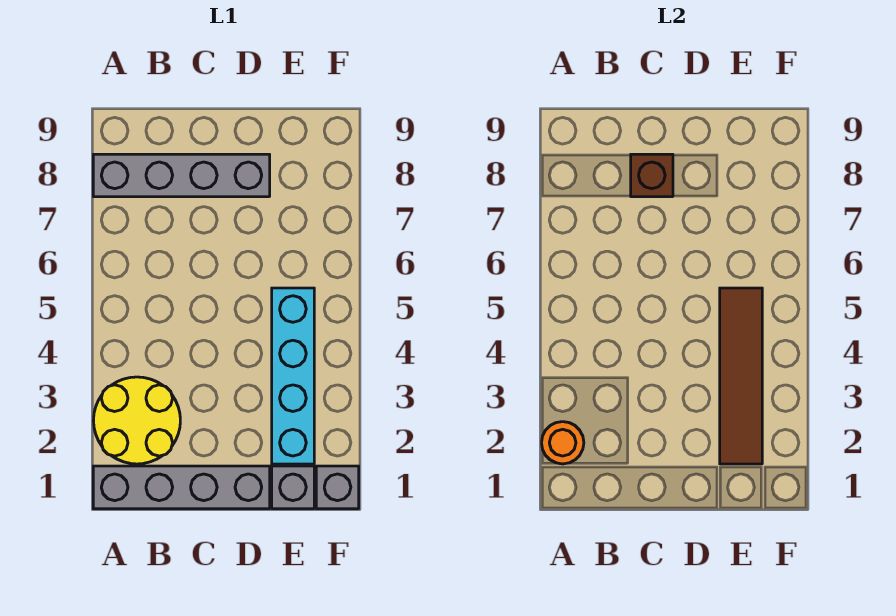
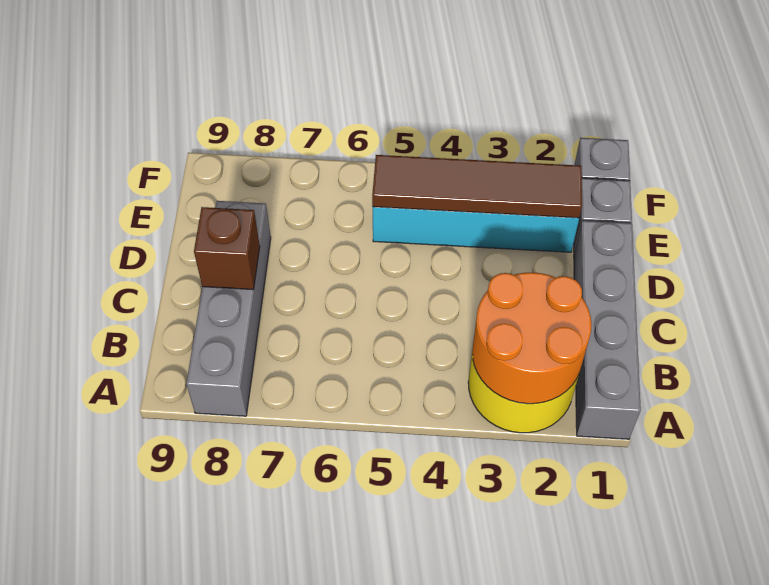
orange 1x1 round brick [542,422,584,464] -> orange 2x2 round brick [472,273,592,404]

